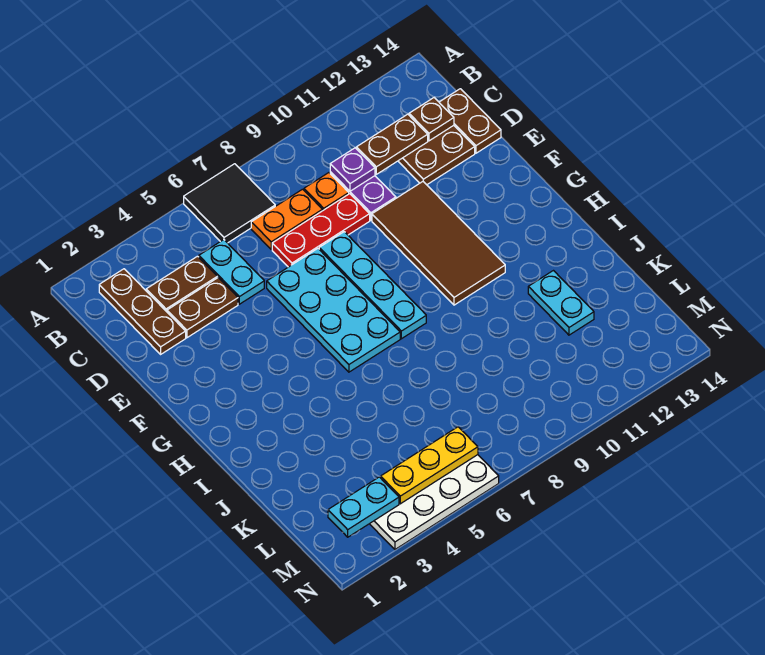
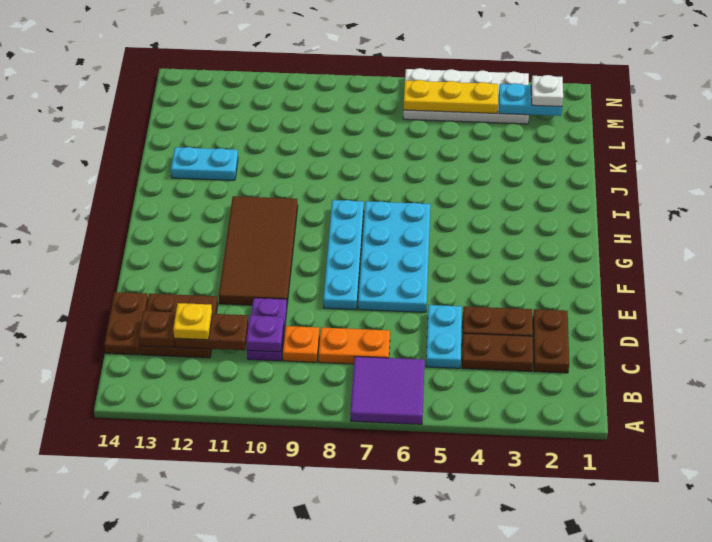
black 2x2 tile [184,164,275,243] -> purple 2x2 tile [350,357,425,424]
brown 1x3 plate [99,269,186,354] -> brown 1x2 plate [533,309,569,373]
none -> yellow 1x1 plate [173,303,212,340]
red 1x3 plate [272,194,370,267] -> none
cyan 1x2 plate [528,271,594,335] -> cyan 1x2 plate turned to [171,147,238,180]
none -> white 1x1 plate [531,75,563,106]

